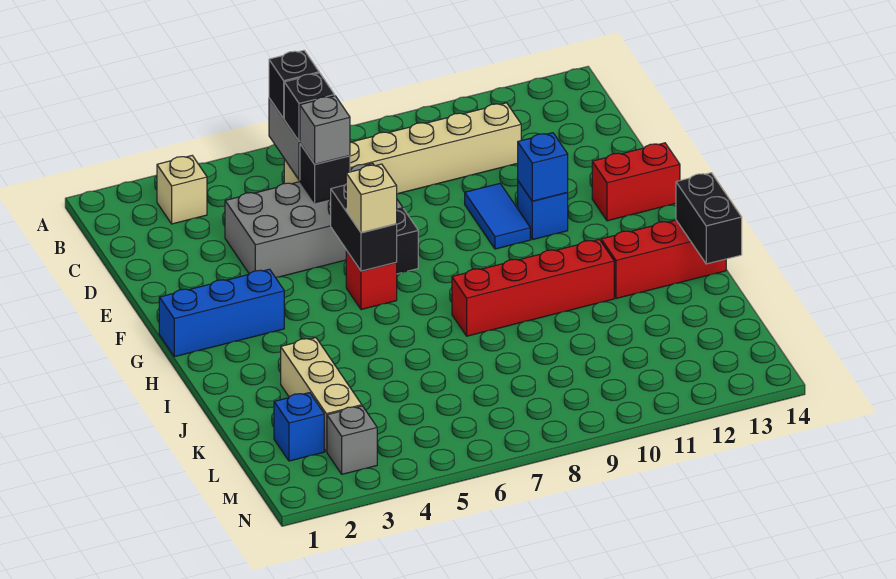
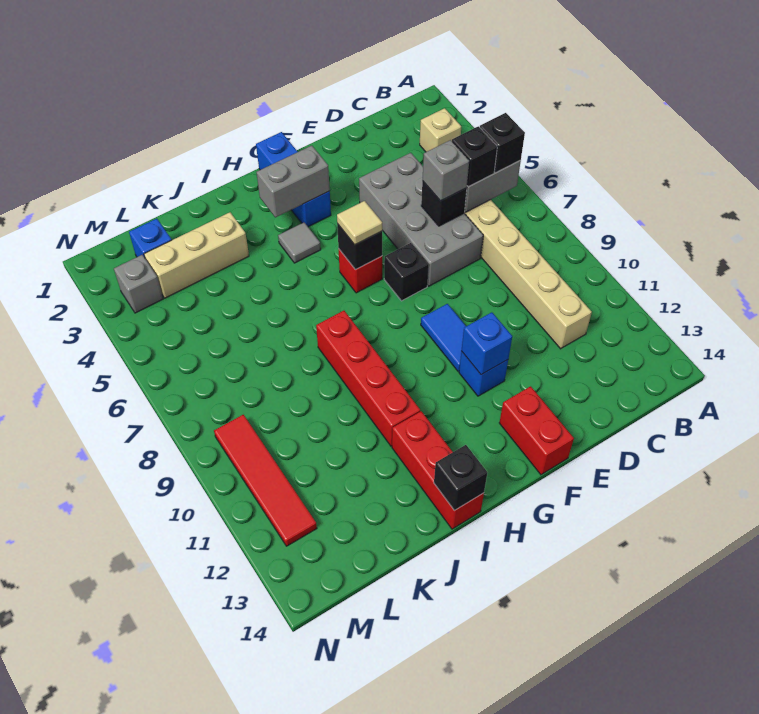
blue 1x2 tile [465,184,530,249] -> blue 1x2 tile turned to [421,304,466,371]
black 1x2 brick [331,185,397,271] -> black 1x1 brick [337,224,382,270]
none -> grey 1x2 brick [256,146,330,217]
tan 1x1 brick [346,164,397,233] -> tan 1x1 tile [337,201,382,245]
none -> grey 1x1 tile [278,223,321,263]
black 1x2 brick [676,173,742,264] -> black 1x1 brick [434,445,487,511]
none -> red 1x4 tile [214,415,317,546]

